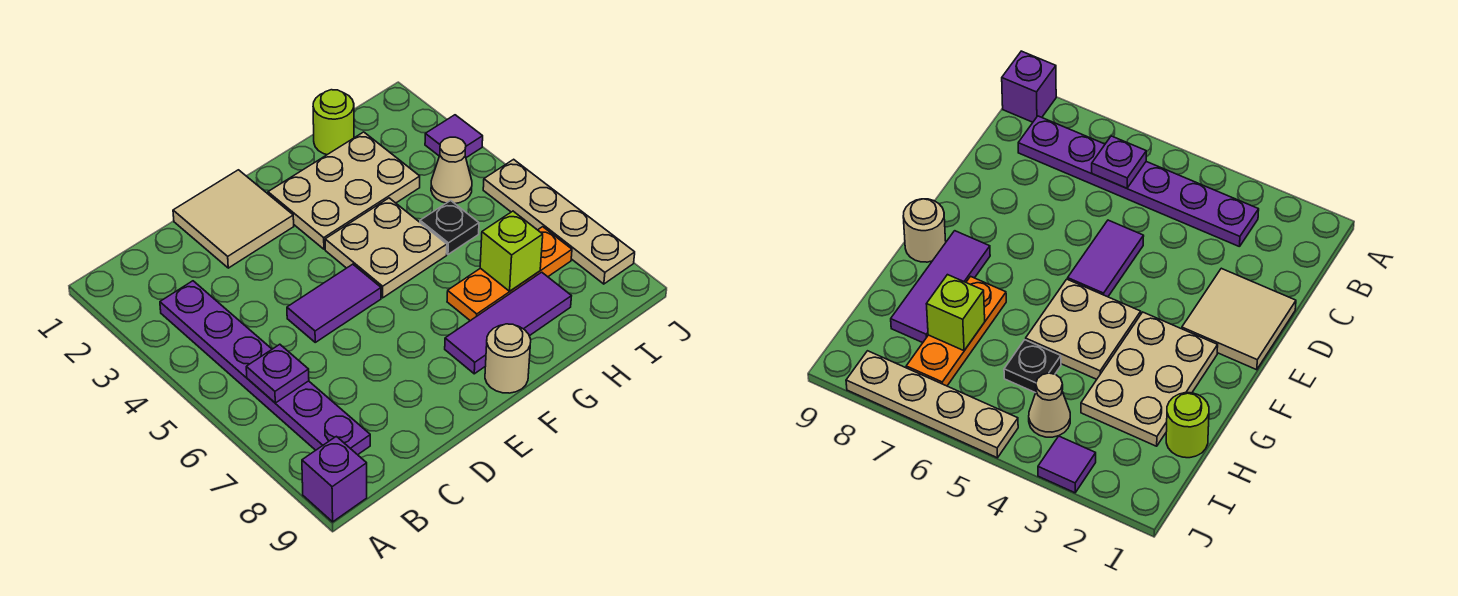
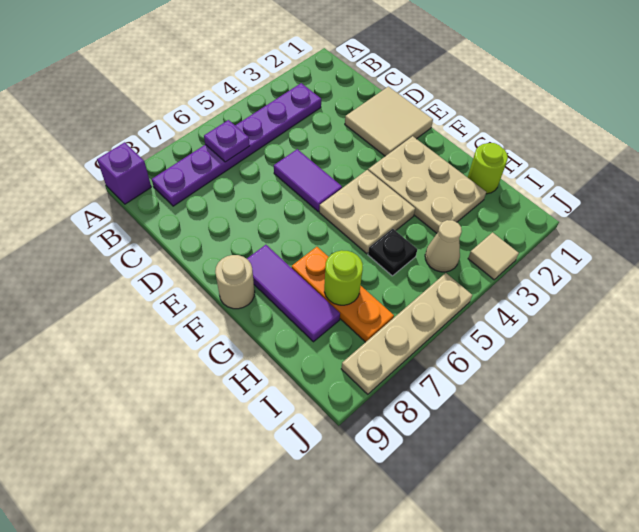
lime 1x1 brick [480,211,543,291] -> lime 1x1 round brick [324,250,363,305]
purple 1x1 tile [425,115,483,158] -> tan 1x1 tile [468,233,519,280]

